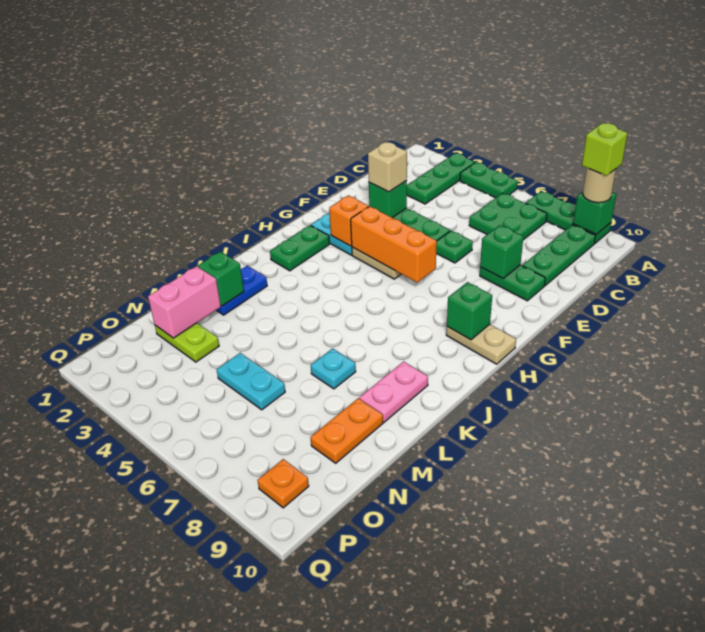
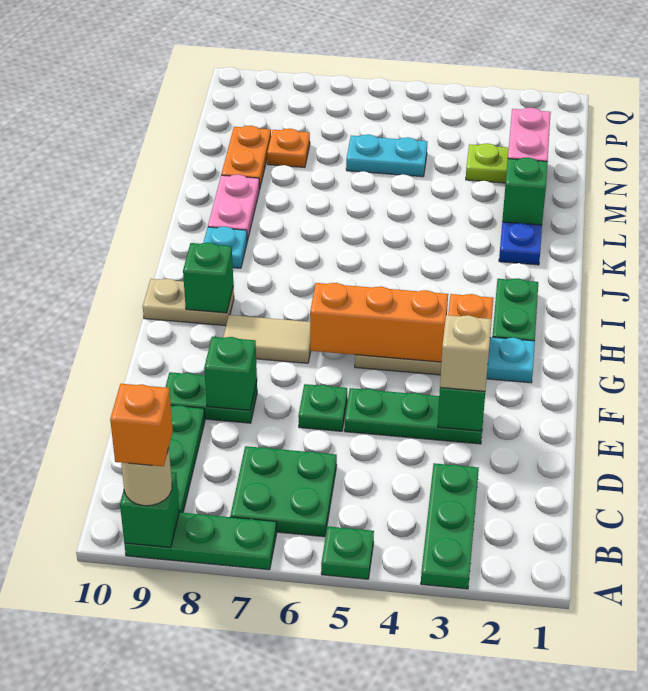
green 1x2 plate [460,162,518,198] -> green 1x1 plate [321,526,374,579]
lime 1x1 brick [582,123,628,176] -> orange 1x1 brick [110,384,173,466]
none -> tan 1x2 tile [223,315,311,363]
cyan 1x1 plate [311,348,356,389] -> cyan 1x1 plate moved to [203,227,247,268]
orange 1x1 plate [258,459,309,508] -> orange 1x1 plate moved to [267,128,310,168]

